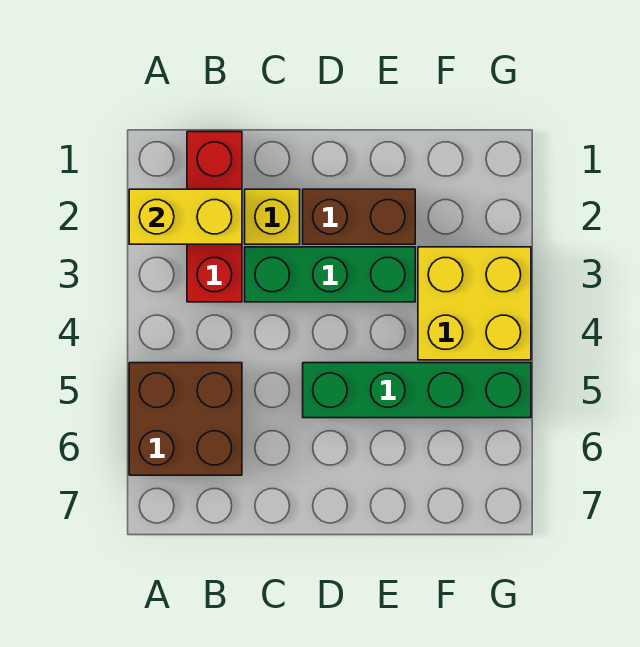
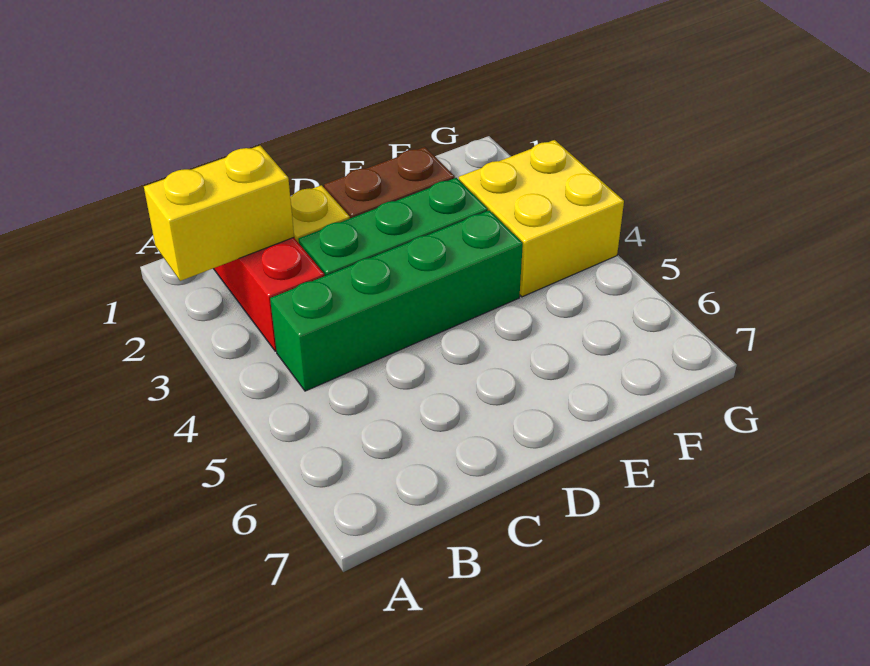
brown 2x2 brick [129,363,242,475] -> none
green 1x4 brick [303,363,531,418] -> green 1x4 brick moved to [270,210,523,391]

